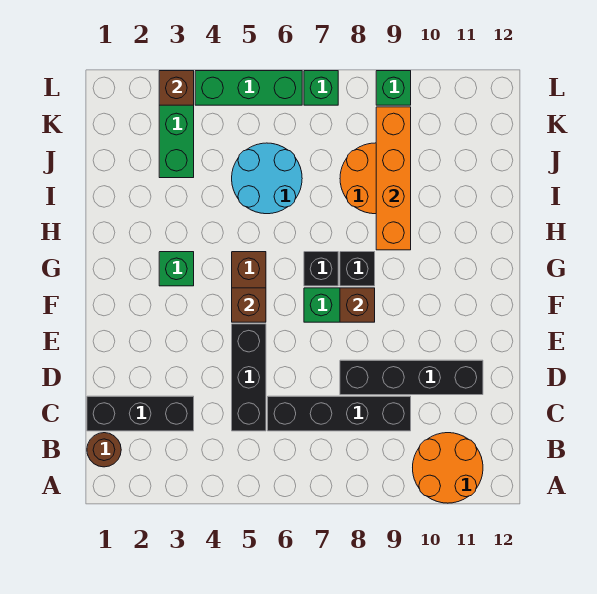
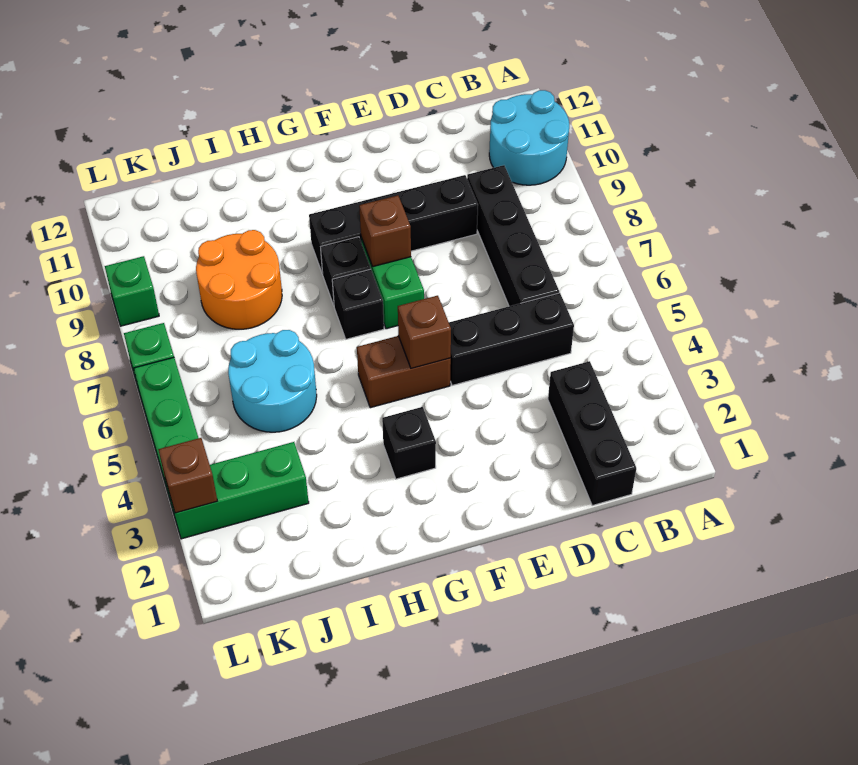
orange 2x2 round brick [413,433,483,503] -> cyan 2x2 round brick [489,90,569,185]
brown 1x1 round brick [87,433,121,467] -> none
black 1x4 brick [340,360,483,395] -> black 1x4 brick turned to [309,175,478,274]
green 1x1 brick [159,252,194,286] -> black 1x1 brick [382,407,436,479]
orange 1x4 brick [376,107,411,250] -> none

